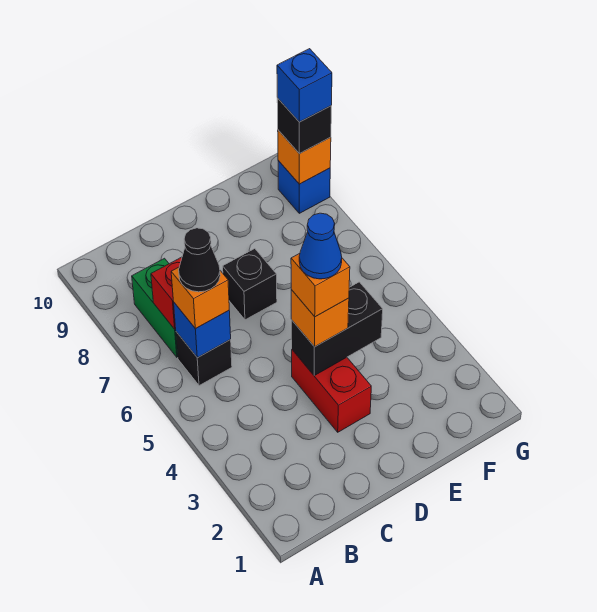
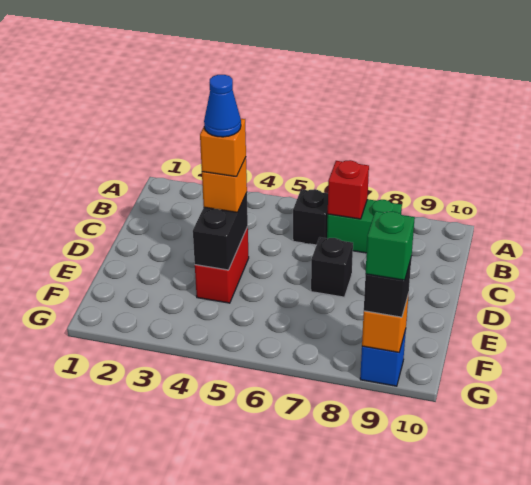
blue 1x1 brick [174,303,231,358] -> none
orange 1x1 brick [171,267,229,329] -> none
black 1x1 cone [179,228,220,292] -> none
red 1x2 brick [292,350,371,432] -> red 1x2 brick turned to [195,227,249,303]
blue 1x1 brick [277,49,332,122] -> green 1x1 brick [366,211,415,280]

